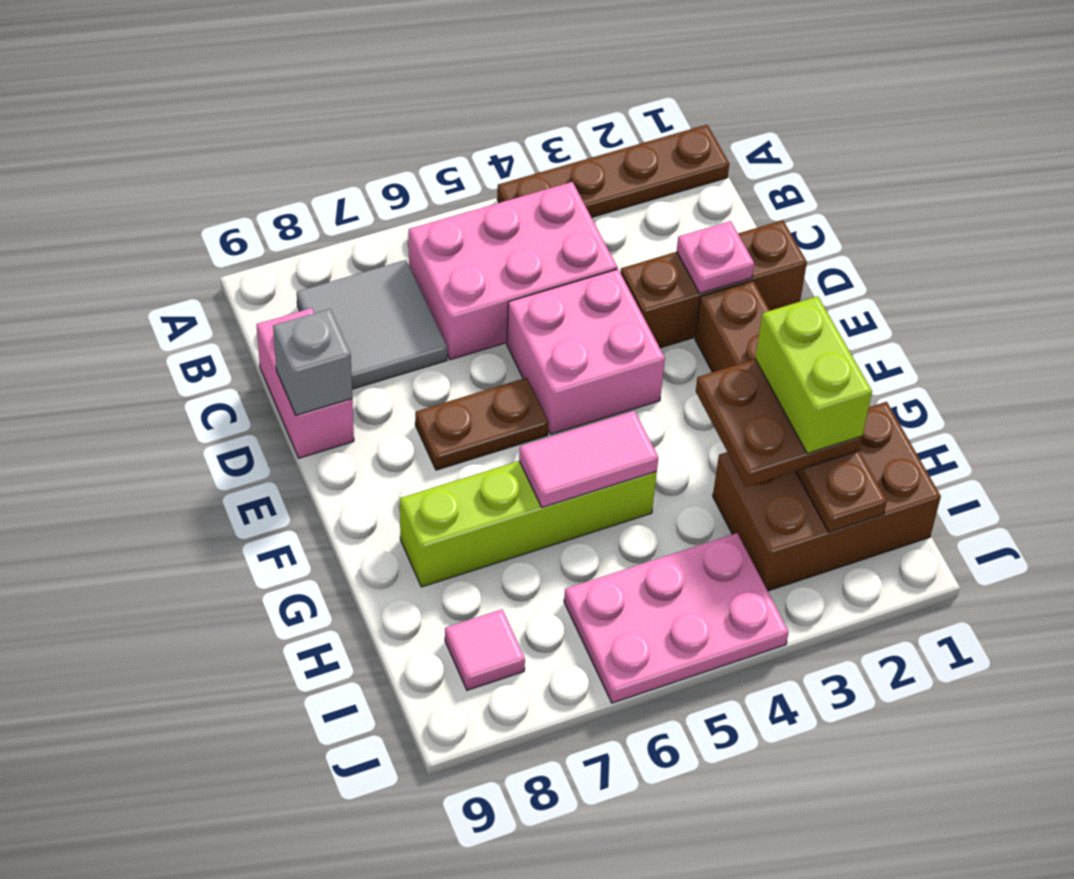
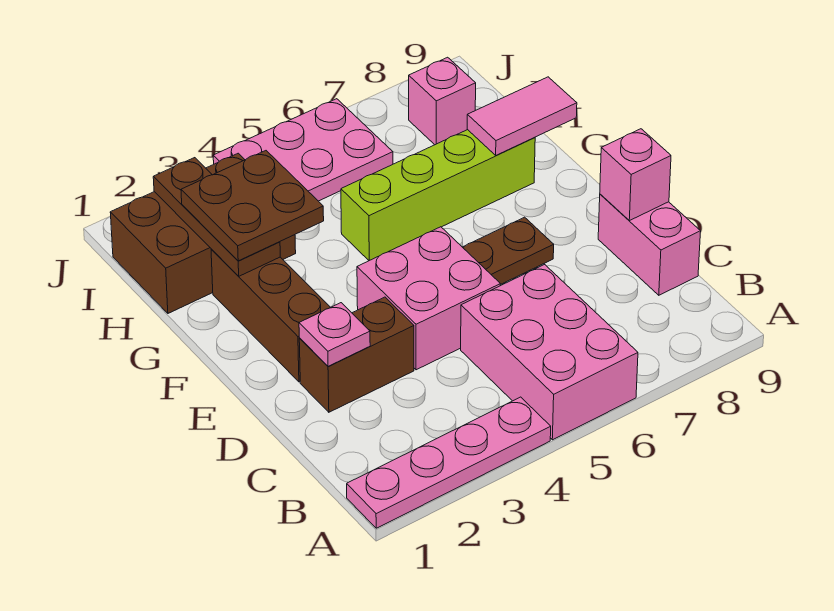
brown 1x4 plate [497,125,729,217] -> pink 1x4 plate [347,397,551,528]
pink 2x3 brick [409,182,617,360] -> pink 2x3 brick turned to [461,265,638,440]
grey 2x2 tile [297,260,447,389] -> none
brown 1x3 brick [621,220,807,348] -> brown 1x2 brick [299,297,414,412]
grey 1x1 brick [273,309,352,415] -> pink 1x1 brick [600,129,671,221]
lime 1x2 brick [755,296,872,454] -> none
pink 1x2 tile [519,411,658,507] -> pink 1x2 tile moved to [467,77,577,155]
pink 1x1 tile [445,609,525,690] -> pink 1x1 brick [409,57,476,145]

